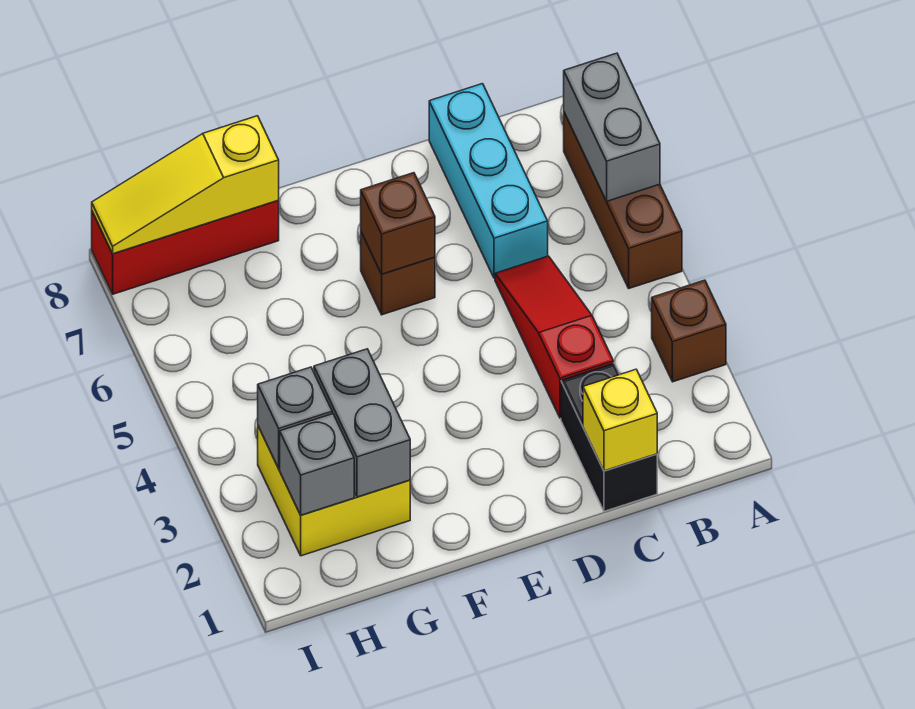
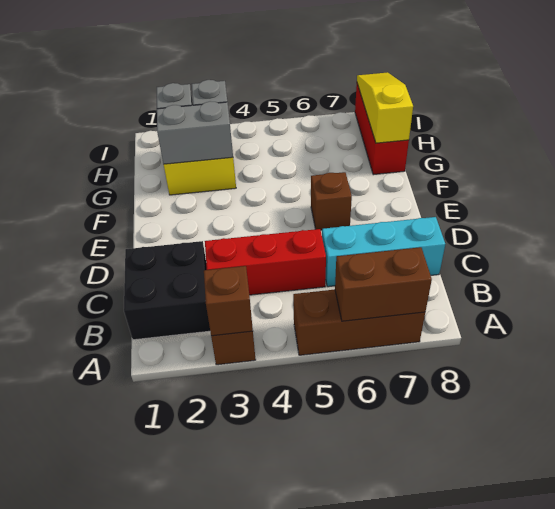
grey 1x2 brick [564,53,660,201] -> brown 1x2 brick [335,247,432,321]
black 1x2 brick [561,363,657,511] -> black 2x2 brick [124,241,210,340]
yellow 1x1 brick [583,369,657,471] -> none
red 1x3 slope [495,256,613,418] -> red 1x3 brick [205,229,326,295]
brown 1x1 brick [361,173,435,274] -> brown 1x1 brick moved to [204,266,253,336]

